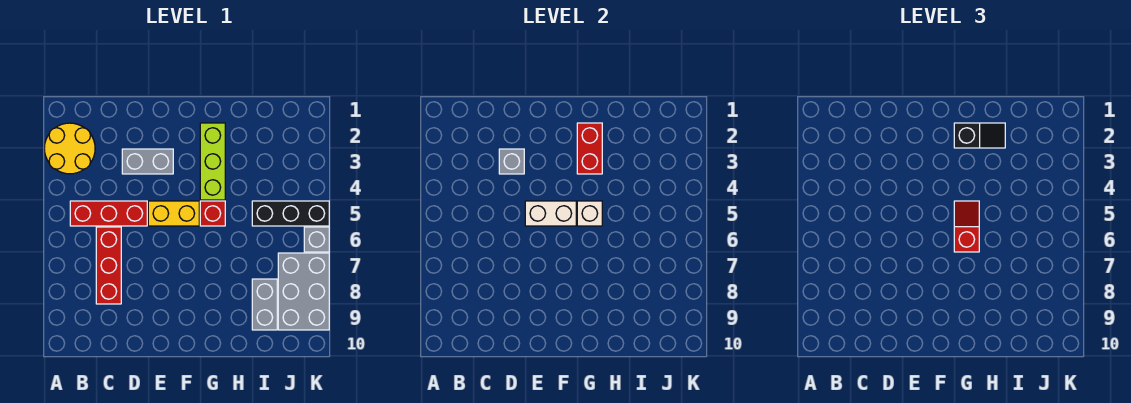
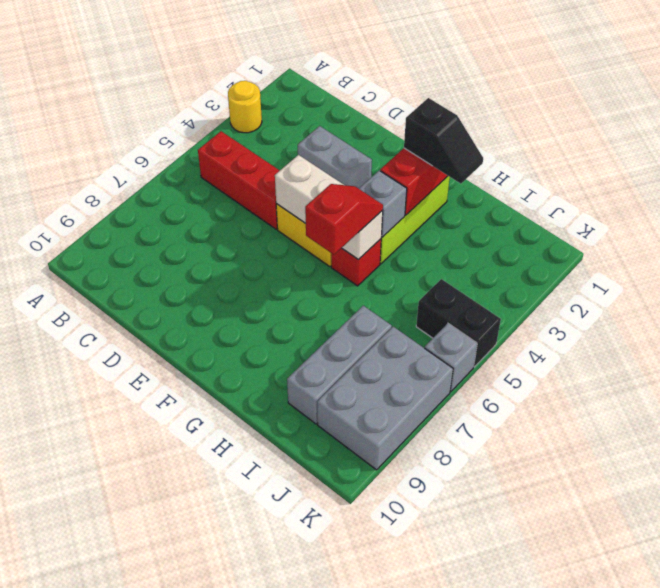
yellow 2x2 round brick [44,123,95,174] -> yellow 1x1 round brick [228,81,262,133]
red 1x3 brick [96,227,121,304] -> none
grey 1x1 brick [499,149,524,174] -> grey 1x1 brick moved to [359,170,407,237]
black 1x3 brick [252,201,329,226] -> black 1x2 brick [416,279,501,367]
grey 1x2 brick [252,279,277,330] -> grey 1x3 brick [287,306,392,424]

